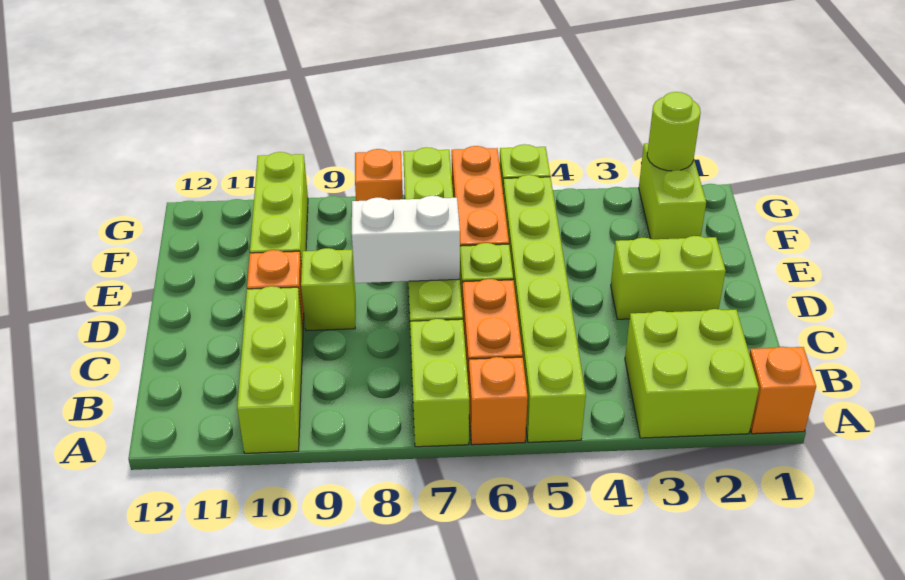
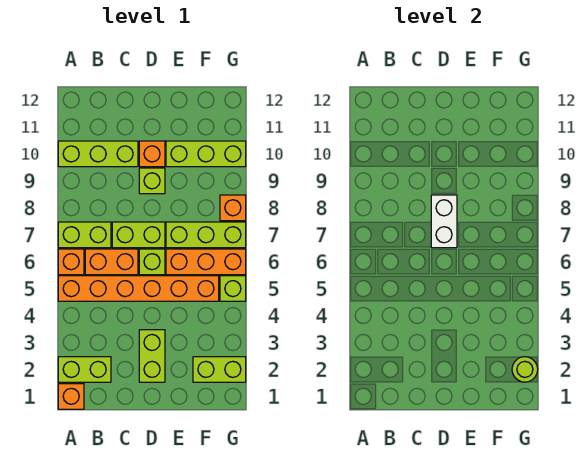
lime 2x2 brick [625,309,759,438] -> lime 1x2 brick [58,357,111,382]
lime 1x6 brick [503,175,586,442] -> orange 1x6 brick [58,276,219,301]

